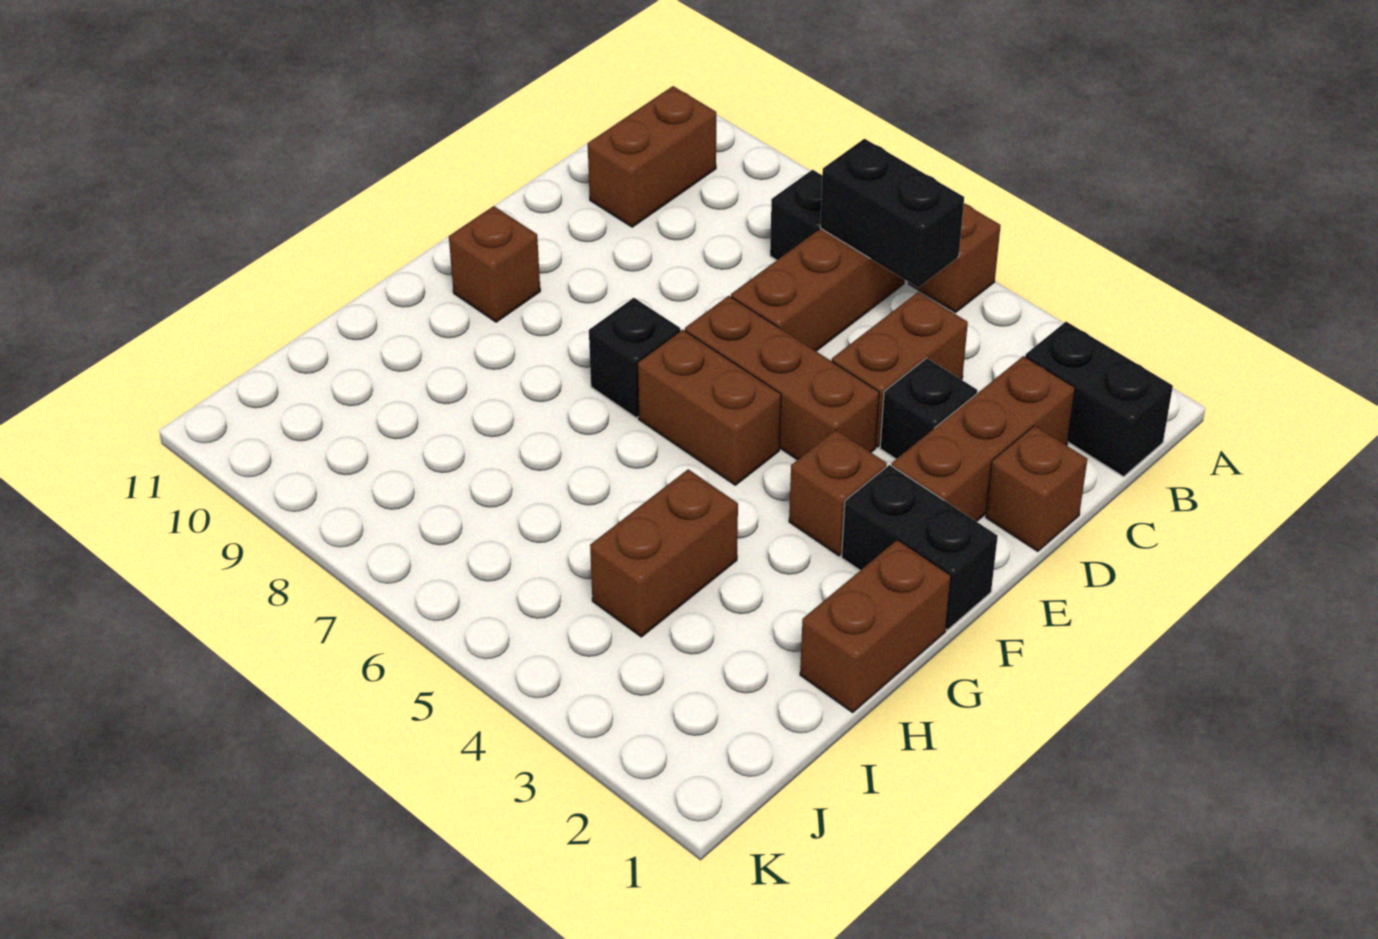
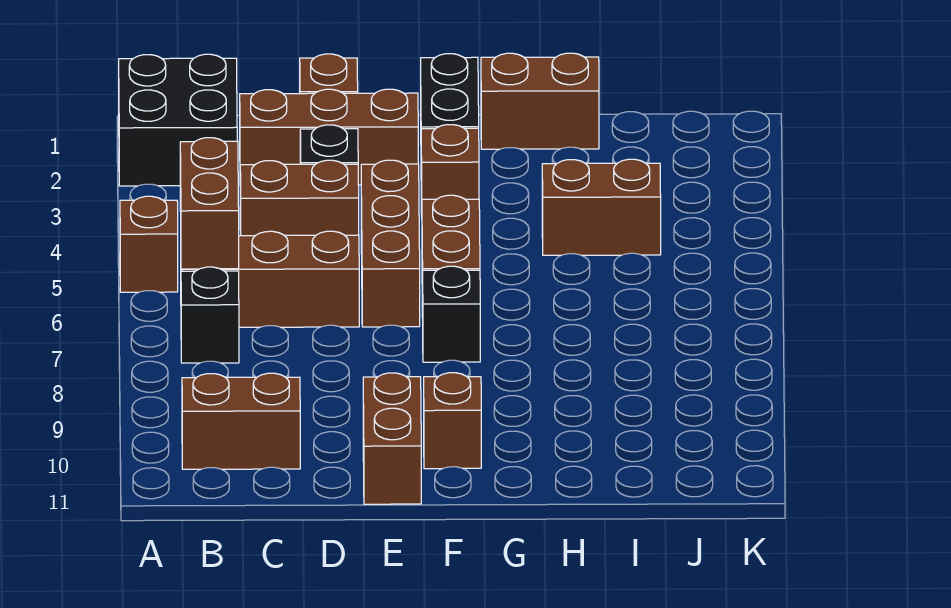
black 1x2 brick [1025,322,1173,477] -> black 2x2 brick [119,54,237,186]
black 1x2 brick [820,139,964,288] -> brown 1x2 brick [180,138,239,269]
none -> brown 1x2 brick [363,373,421,504]

